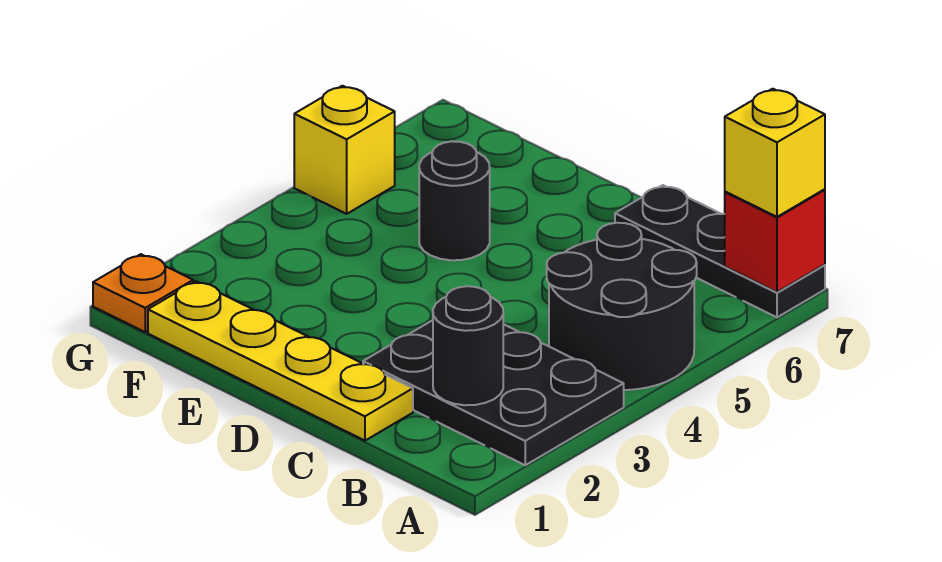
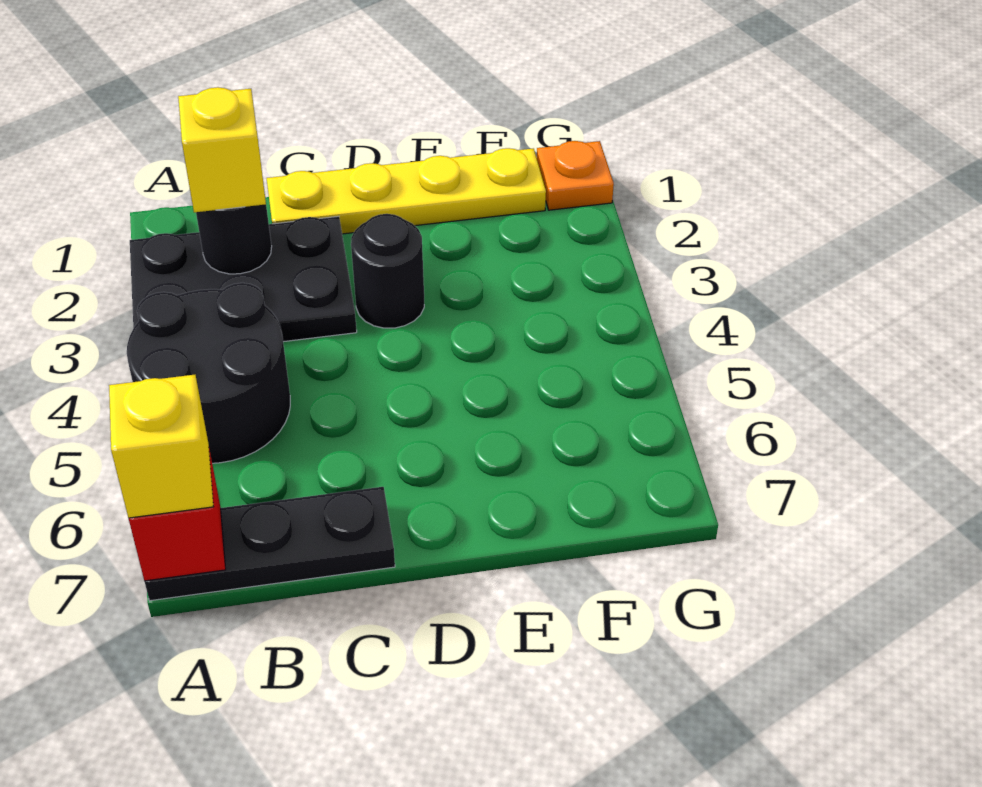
black 1x1 round brick [419,141,490,260] -> black 1x1 round brick moved to [351,214,424,328]
yellow 1x1 brick [294,86,395,214] -> yellow 1x1 brick moved to [178,87,266,212]

